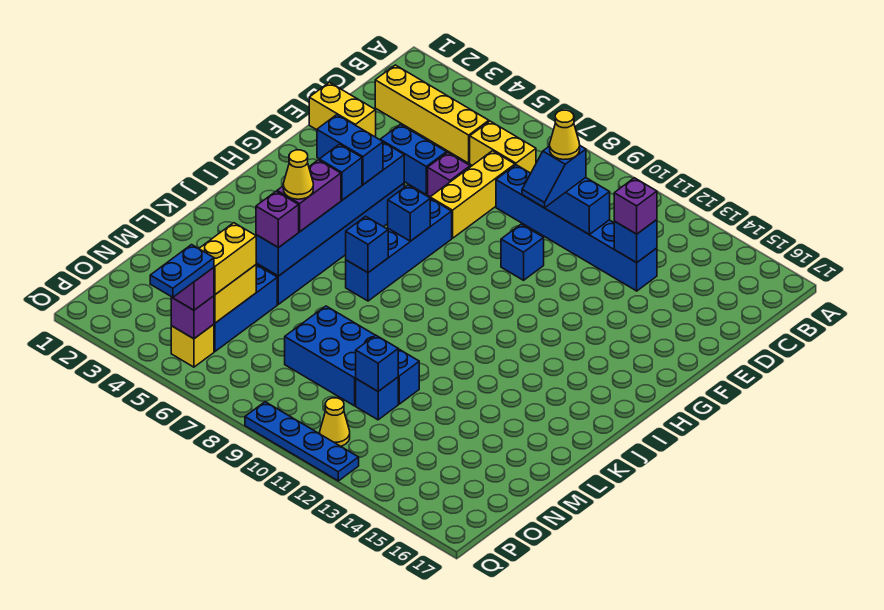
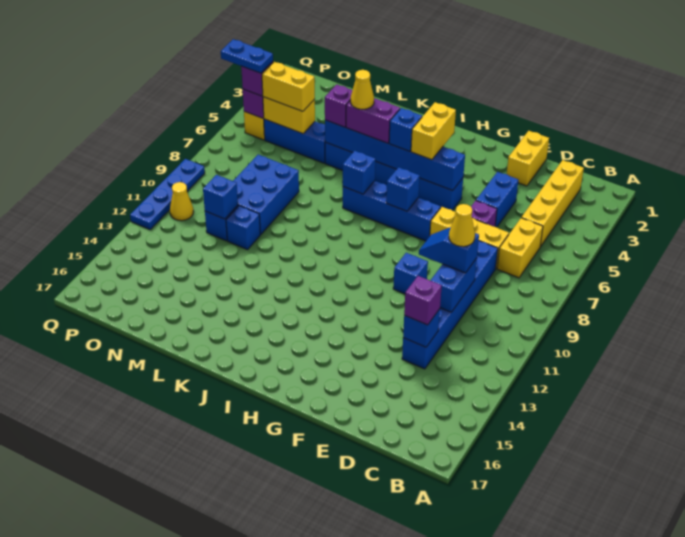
blue 1x2 brick [317,115,383,185] -> yellow 1x2 brick [411,102,456,160]

